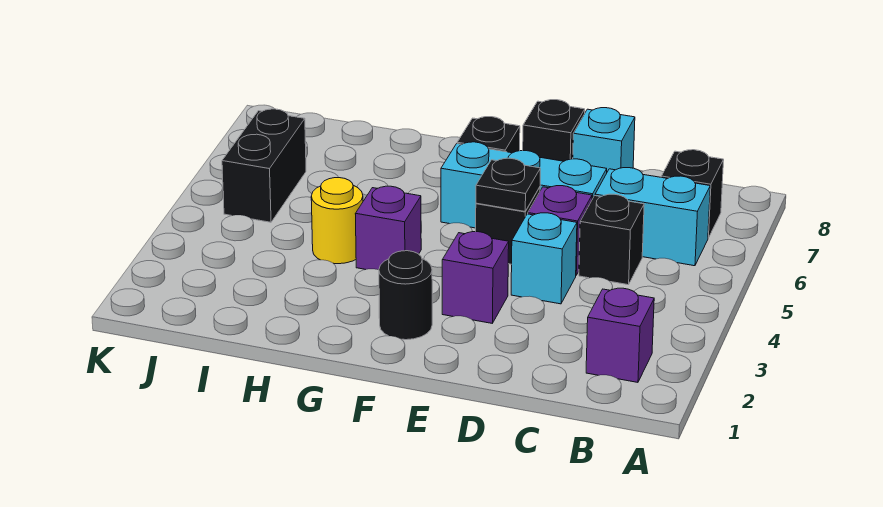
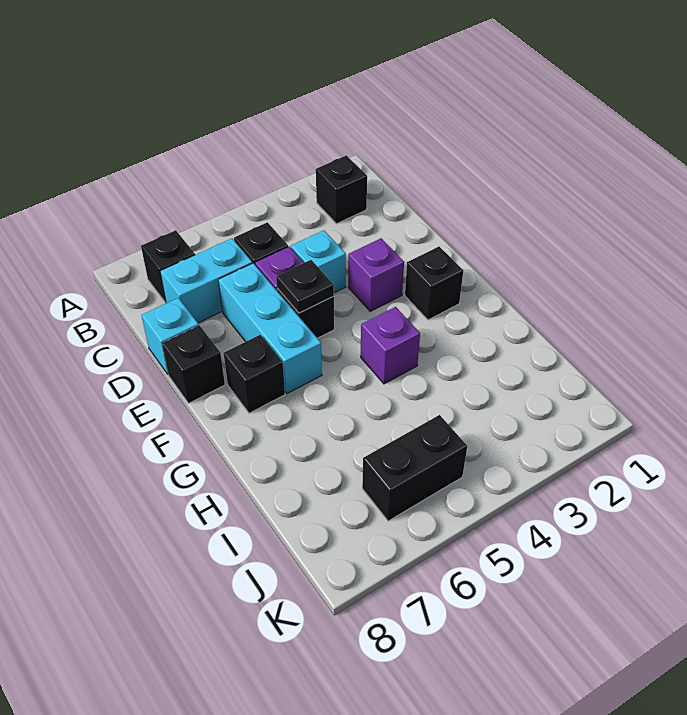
purple 1x1 brick [586,288,654,382] -> black 1x1 brick [316,155,367,224]
cyan 1x2 brick [595,168,710,266] -> cyan 1x2 brick turned to [160,239,252,323]
black 1x1 round brick [379,251,432,340] -> black 1x1 brick [405,247,463,320]
yellow 1x1 round brick [311,178,363,264] -> none

